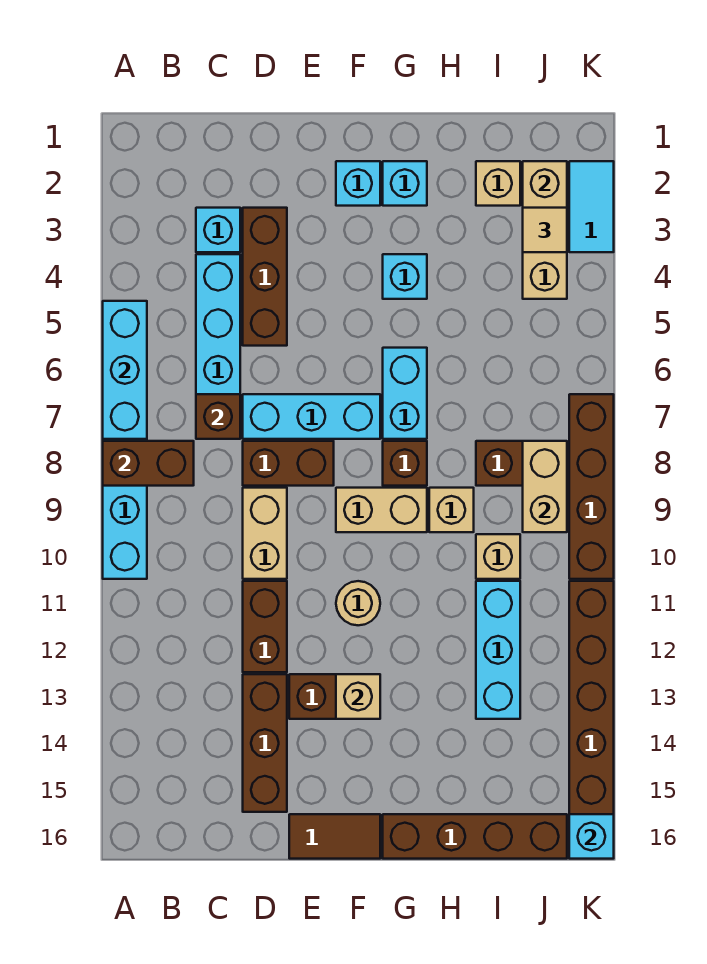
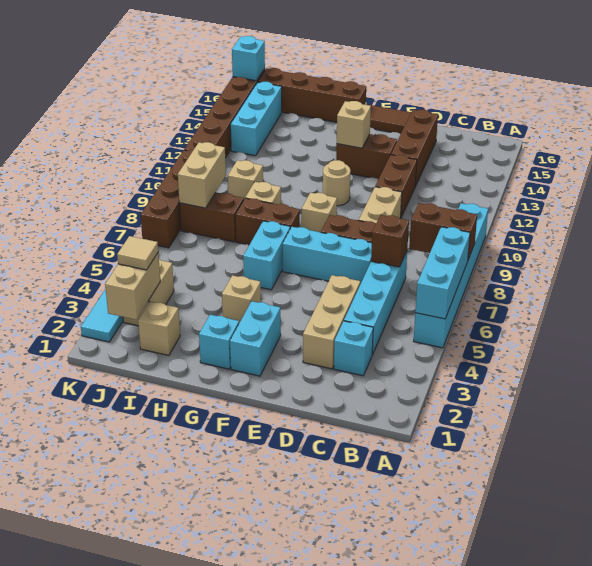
brown 1x3 brick [243,208,287,346] -> tan 1x3 brick [303,275,360,369]
cyan 1x1 brick [336,161,380,206] -> cyan 1x2 brick [230,301,281,376]
tan 1x2 brick [336,488,427,532] -> tan 1x1 brick [301,192,337,232]
cyan 1x1 brick [383,254,427,299] -> tan 1x1 brick [222,275,261,323]
brown 1x1 brick [383,441,427,486] -> brown 1x2 brick [235,198,300,245]
cyan 1x3 brick [476,581,520,719] -> cyan 1x3 brick moved to [230,82,282,156]

